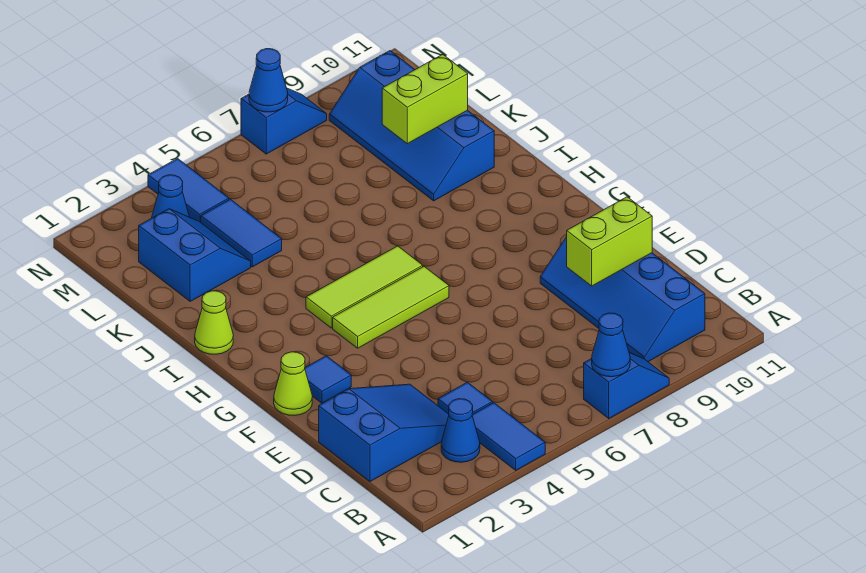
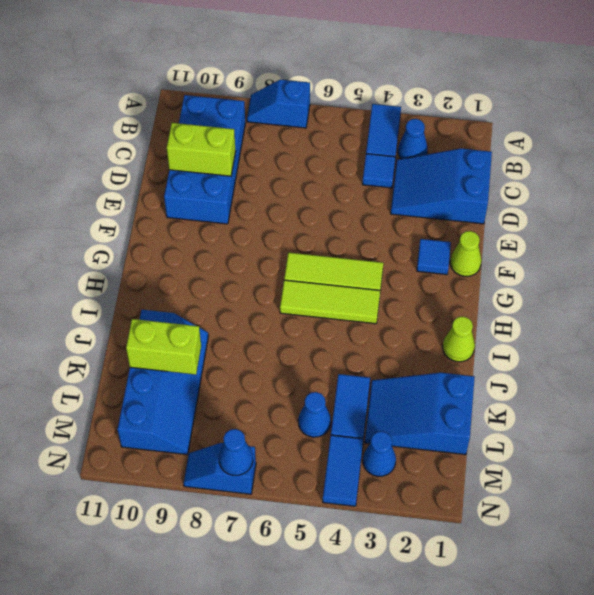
blue 1x1 cone [592,313,630,377] -> blue 1x1 cone moved to [298,392,331,437]
blue 2x4 slope [540,237,705,362] -> blue 2x4 brick [164,95,245,224]
blue 2x2 slope [139,209,251,302] -> blue 2x3 slope [365,373,475,455]

